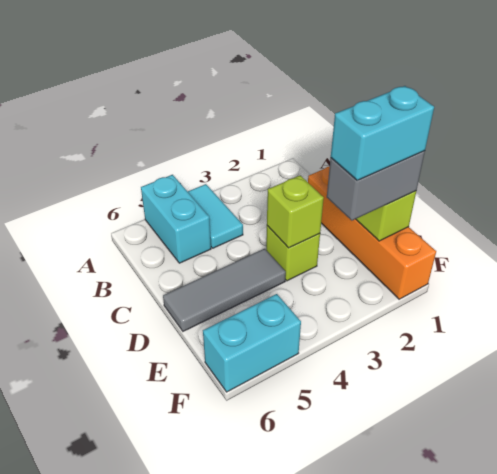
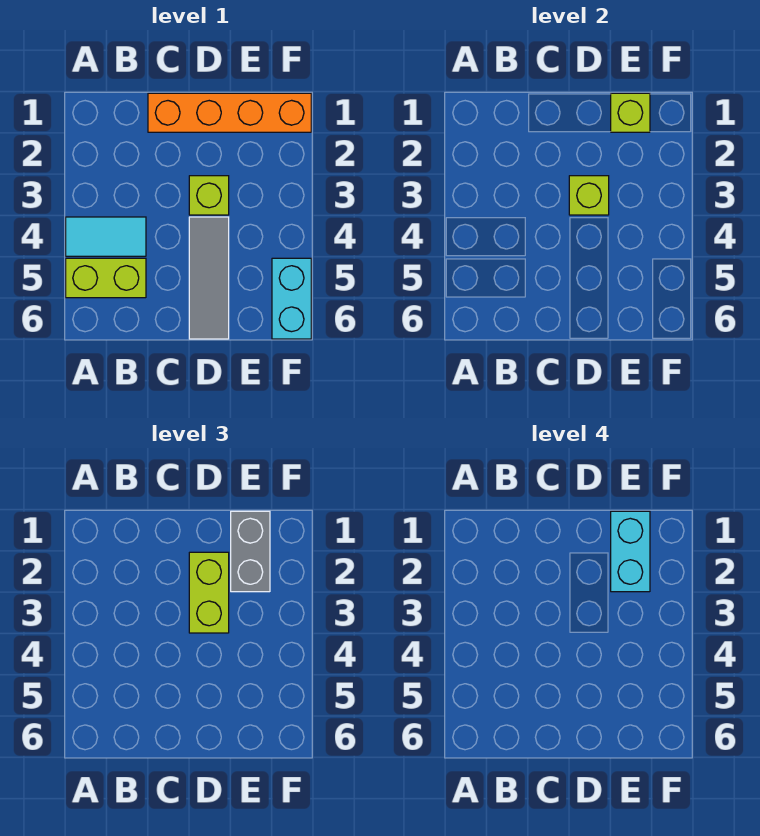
cyan 1x2 brick [141,175,211,263] -> lime 1x2 brick [66,258,146,298]
none -> lime 1x2 brick [189,552,229,633]

